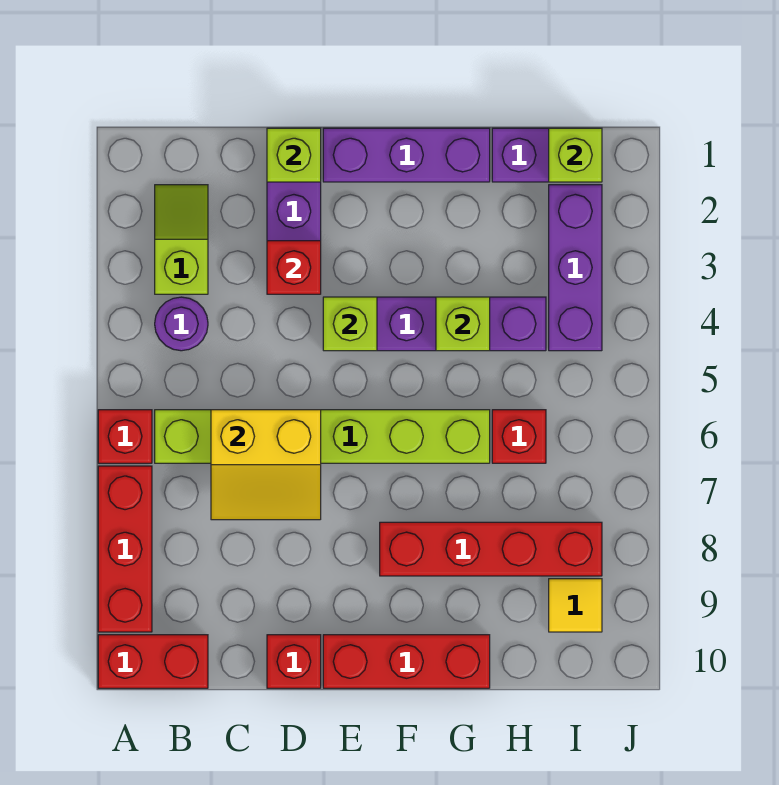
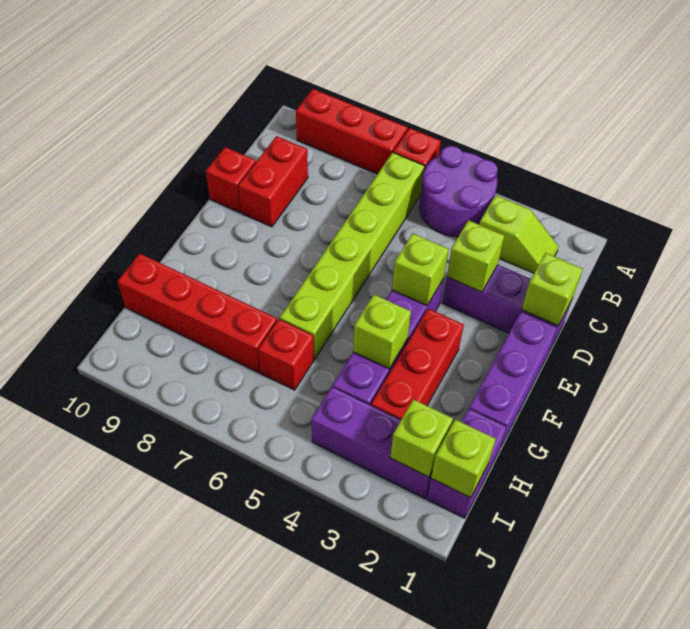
red 1x2 brick [98,635,208,688] -> red 1x2 brick moved to [238,136,308,227]
purple 1x1 round brick [155,297,208,351] -> purple 2x2 round brick [420,146,498,237]
yellow 2x2 slope [211,410,321,520] -> none
red 1x1 brick [267,241,321,294] -> lime 1x1 brick [447,220,504,292]
red 1x3 brick [323,635,490,688] -> red 1x3 brick moved to [371,309,464,420]
red 1x4 brick [380,522,602,576] -> red 1x4 brick turned to [118,254,277,373]
none -> lime 1x1 brick [390,399,453,477]
yellow 1x1 tile [549,579,602,632] -> none

